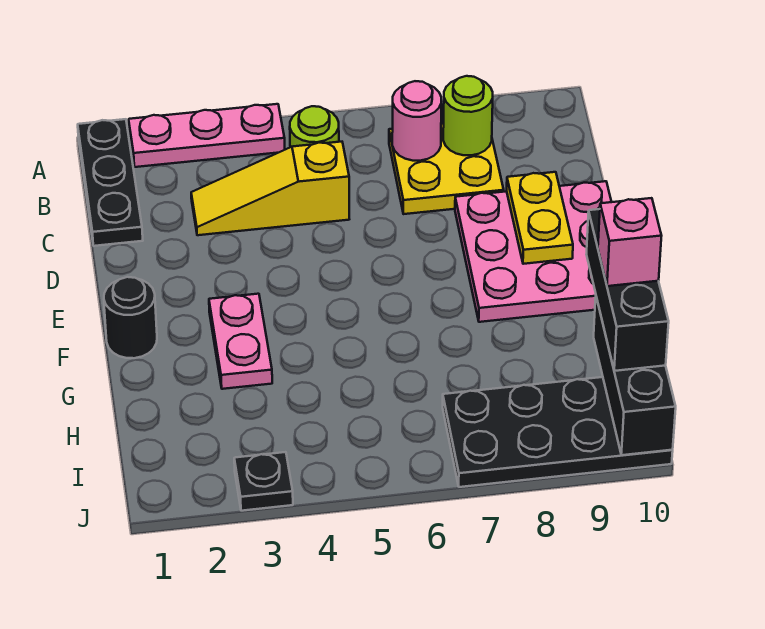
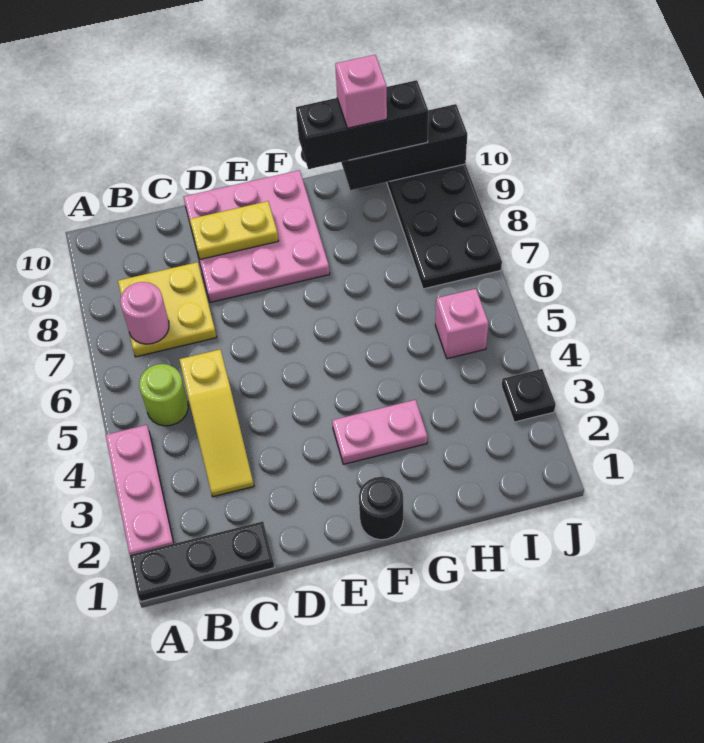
lime 1x1 round brick [443,76,493,155] -> none
none -> pink 1x1 brick [435,289,489,359]

